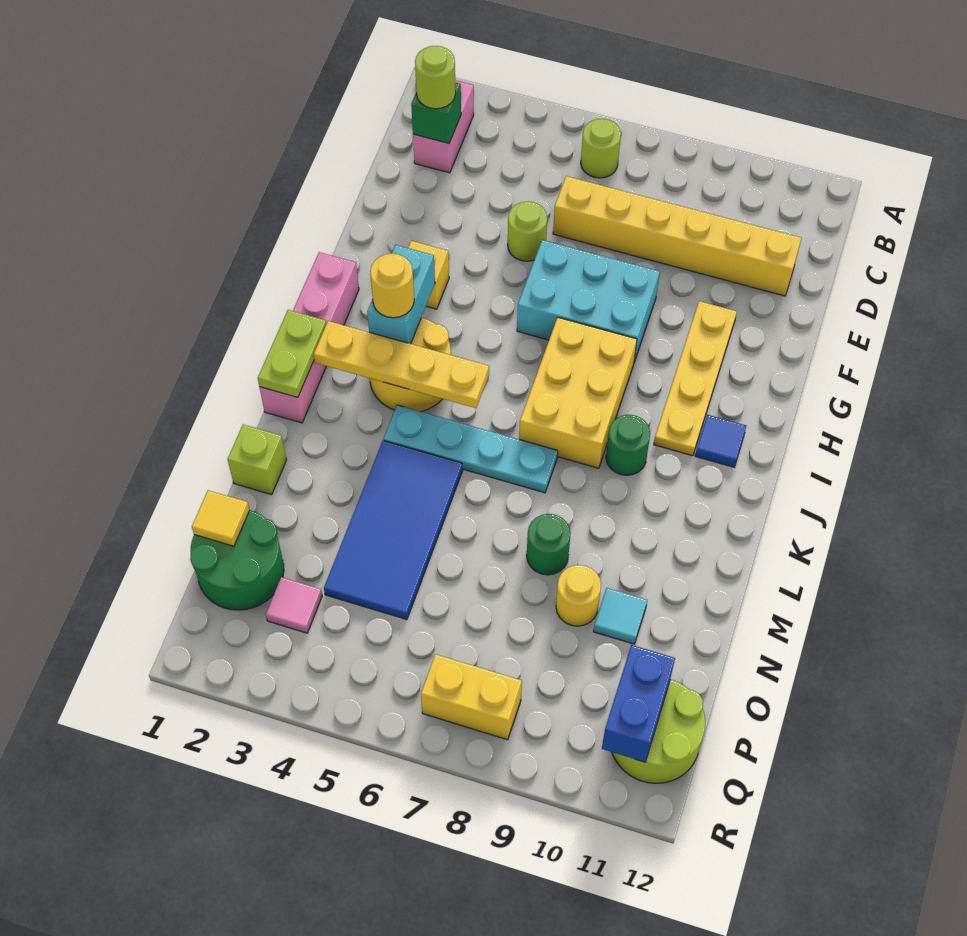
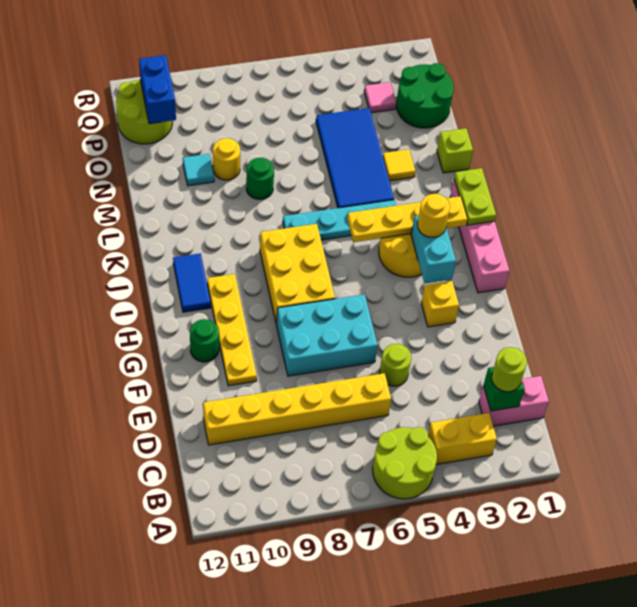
pink 1x2 brick [413,80,474,173] -> pink 1x2 brick turned to [479,376,549,426]
lime 1x1 round brick [581,119,621,178] -> lime 2x2 round brick [373,427,437,499]
blue 1x1 tile [695,415,746,467] -> blue 1x2 tile [173,253,211,312]
green 1x1 round brick [606,415,650,475] -> green 1x1 round brick moved to [190,319,219,362]
yellow 1x1 tile [192,490,250,546] -> yellow 1x1 tile moved to [383,149,415,181]
yellow 1x2 brick [421,654,522,740] -> yellow 1x2 brick moved to [428,413,497,465]

